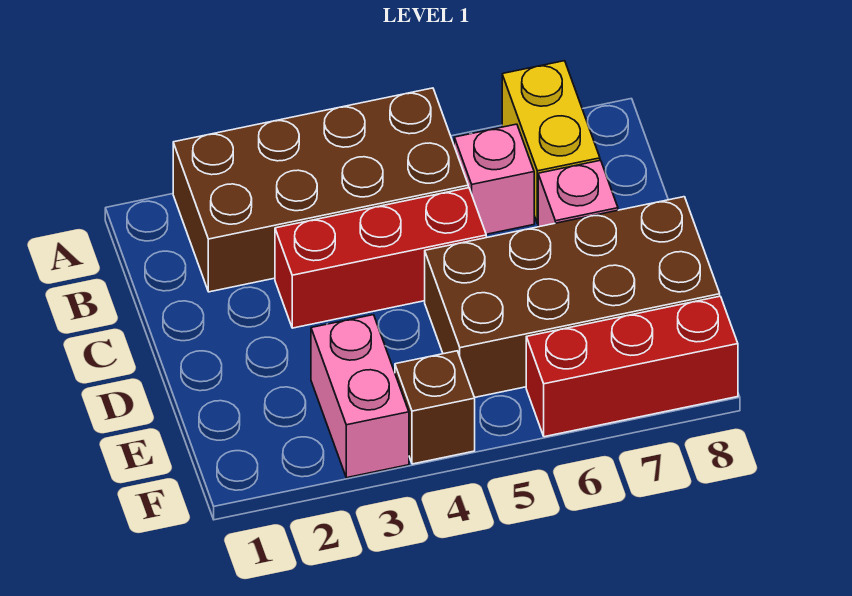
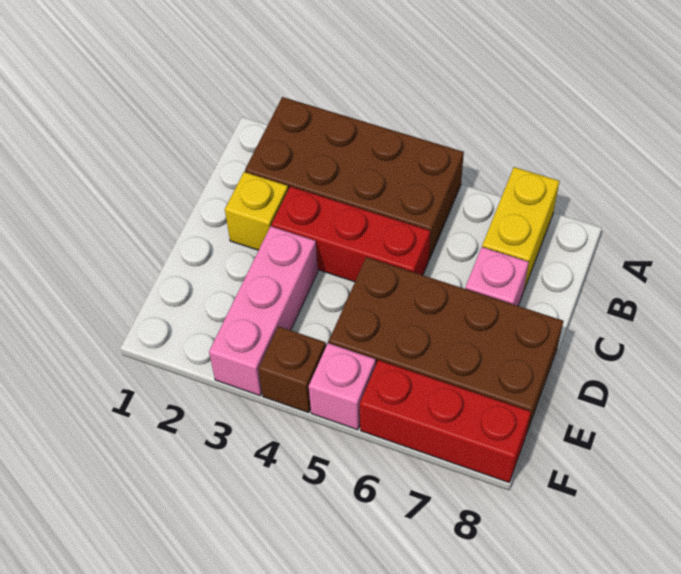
pink 1x1 brick [454,124,534,234] -> pink 1x1 brick moved to [309,343,376,430]
none -> yellow 1x1 brick [225,172,288,250]
pink 1x2 brick [311,315,409,478] -> pink 1x3 brick [209,226,318,396]

